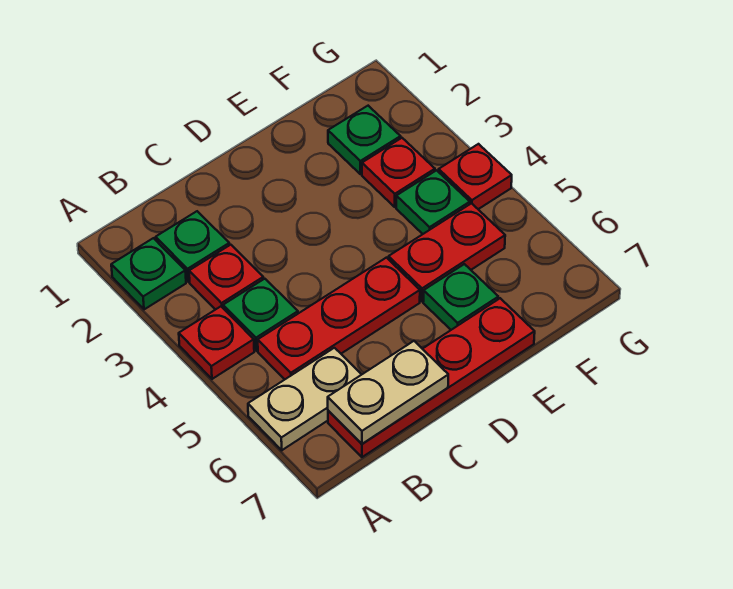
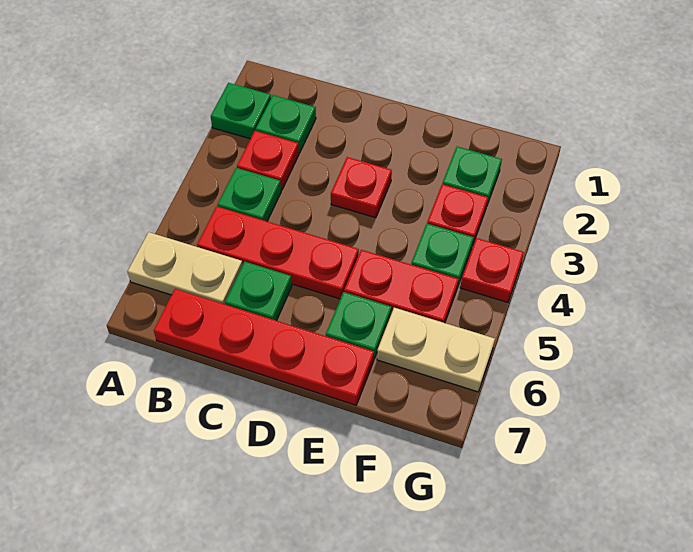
red 1x1 plate [179,306,254,379] -> red 1x1 plate moved to [331,157,392,218]
tan 1x2 plate [328,341,448,444] -> tan 1x2 plate moved to [377,308,495,392]
none -> green 1x1 plate [225,262,292,321]

